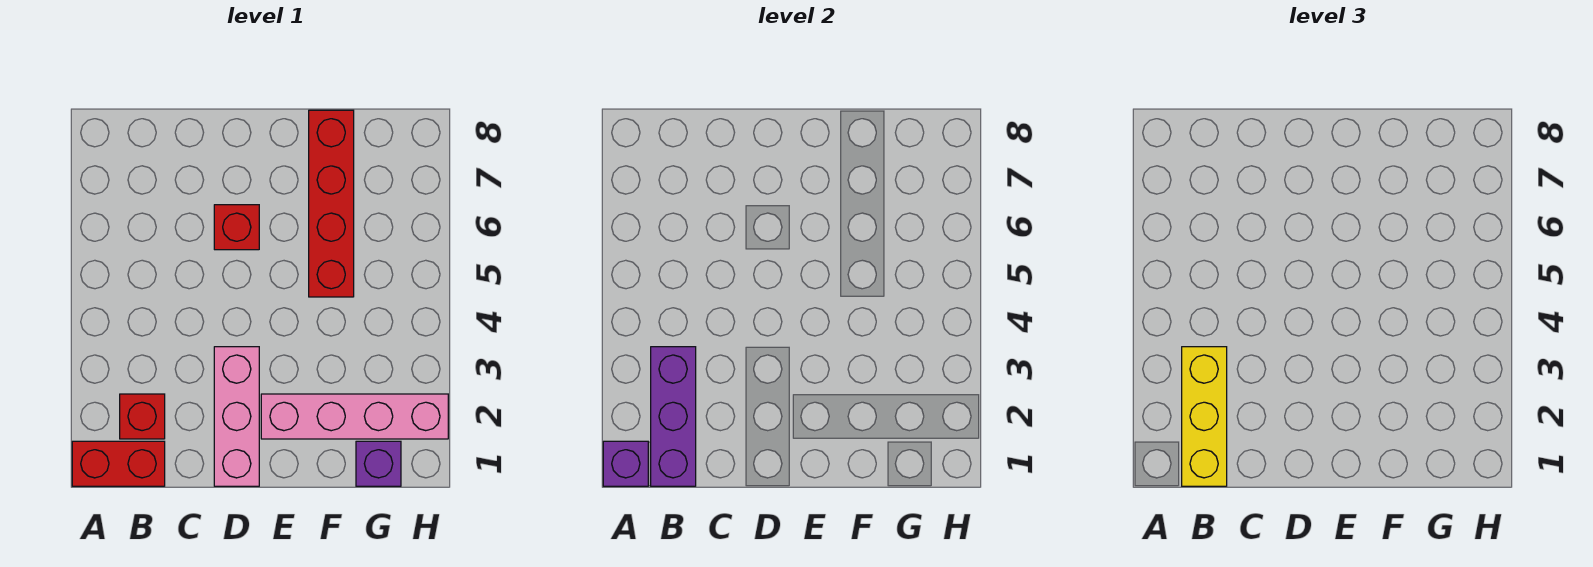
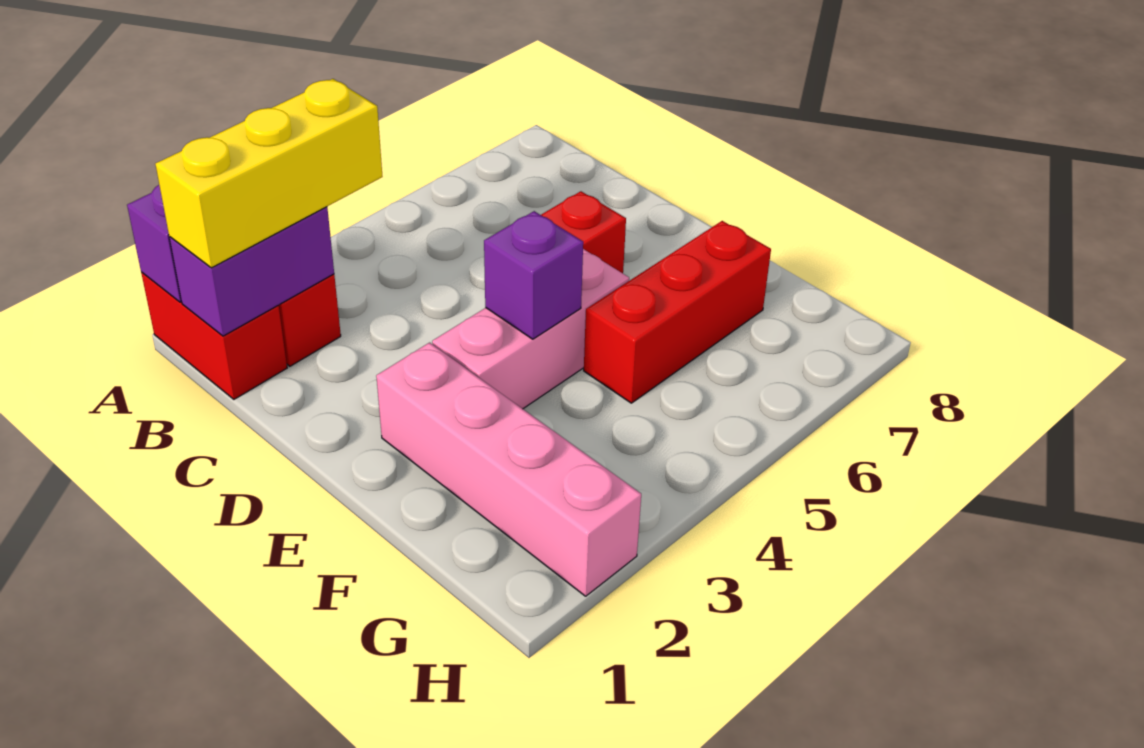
purple 1x3 brick [651,347,696,486] -> purple 1x2 brick [169,207,334,336]
pink 1x3 brick [214,347,259,486] -> pink 1x3 brick moved to [432,249,629,409]
red 1x4 brick [309,110,354,297] -> red 1x3 brick [584,221,771,403]
purple 1x1 brick [356,441,401,486] -> purple 1x1 brick moved to [484,211,583,339]

